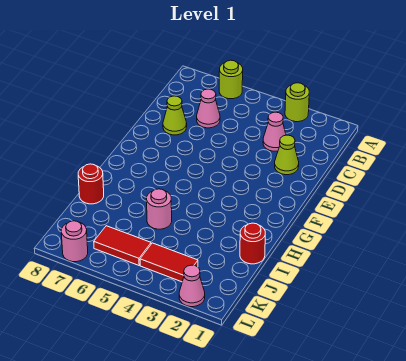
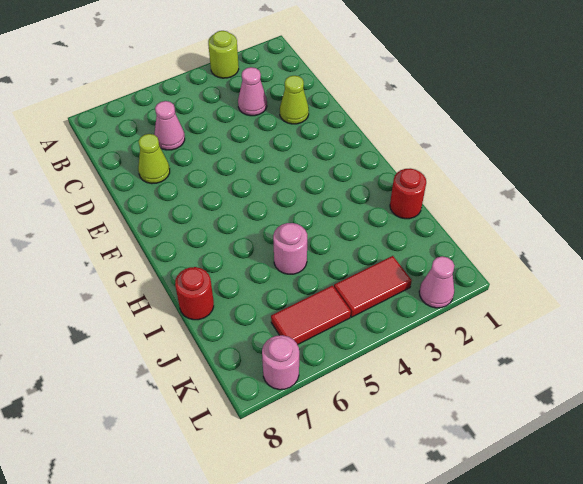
lime 1x1 round brick [219,60,243,99] -> none

